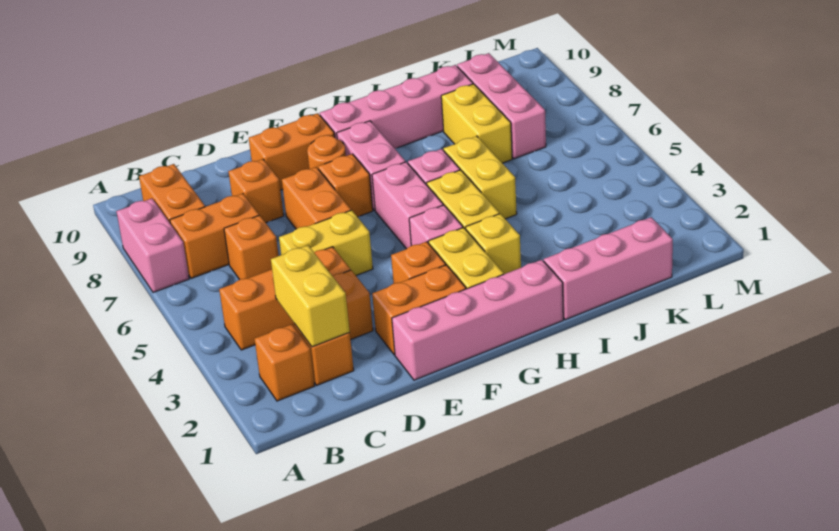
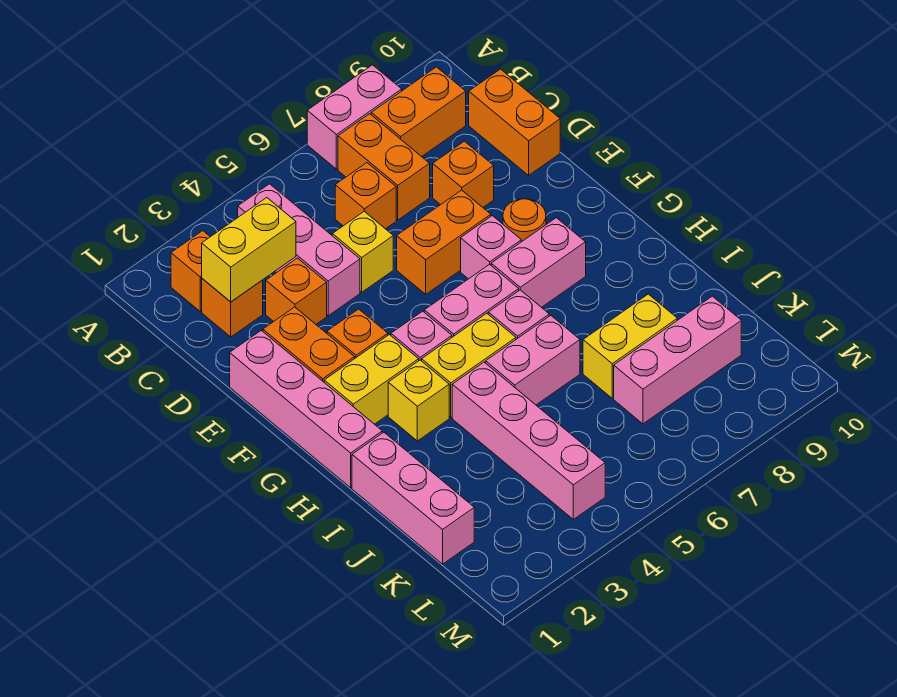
orange 1x3 brick [219,247,350,350] -> pink 1x3 brick [238,184,360,316]
yellow 1x2 brick [279,210,373,275] -> yellow 1x1 brick [332,211,393,292]
orange 1x2 brick [249,113,335,190] -> orange 1x2 brick moved to [469,69,560,175]
orange 1x1 brick [318,154,373,217] -> pink 1x1 brick [461,216,521,279]
pink 1x4 brick [320,65,473,148] -> pink 1x4 brick moved to [452,362,605,519]
yellow 1x2 brick [444,136,517,219] -> pink 1x2 brick [486,315,580,405]

